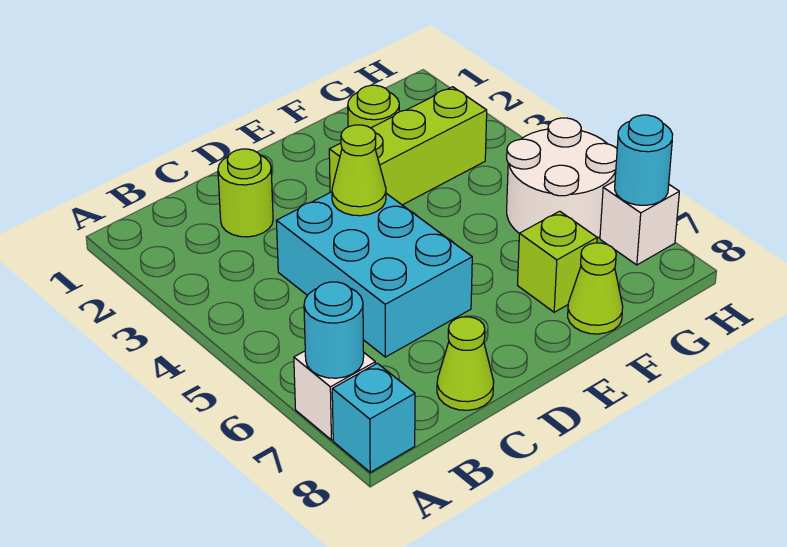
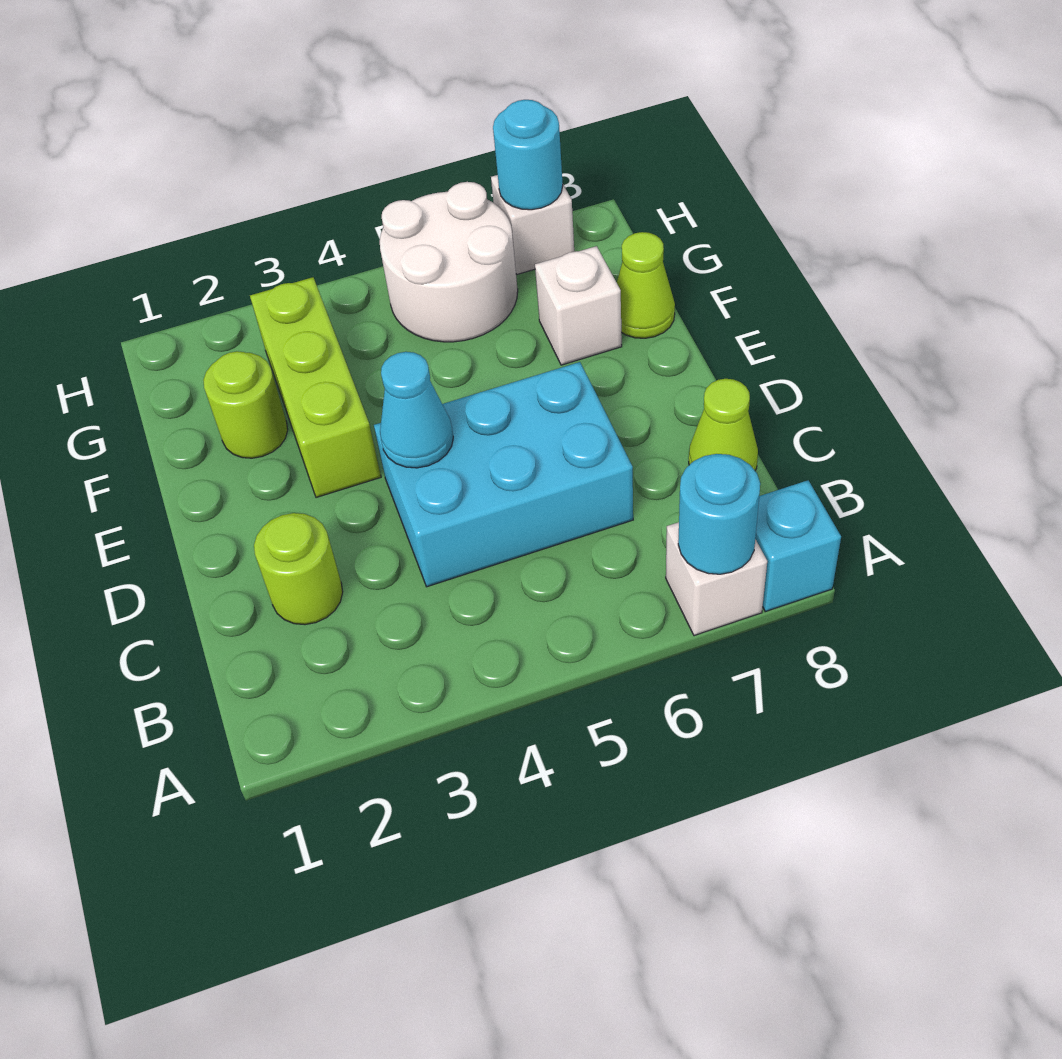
lime 1x1 cone [332,125,386,216] -> cyan 1x1 cone [380,352,453,468]
lime 1x1 brick [518,211,597,312] -> white 1x1 brick [535,246,622,365]

